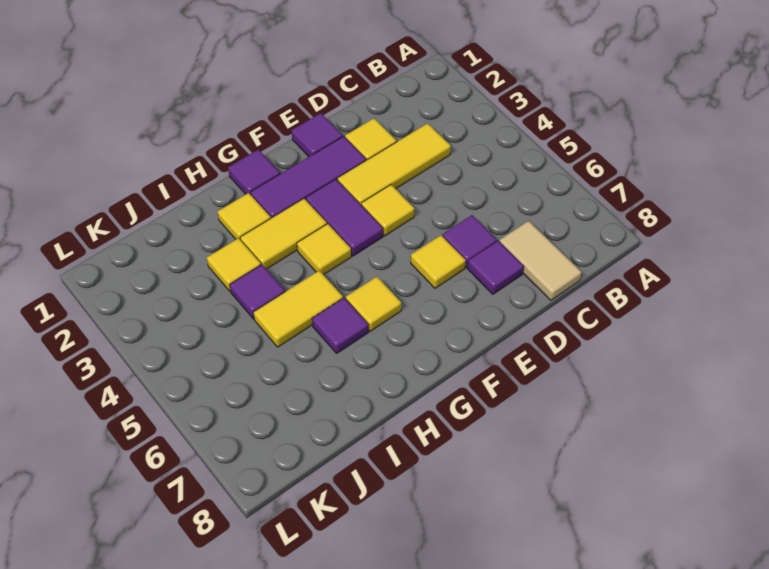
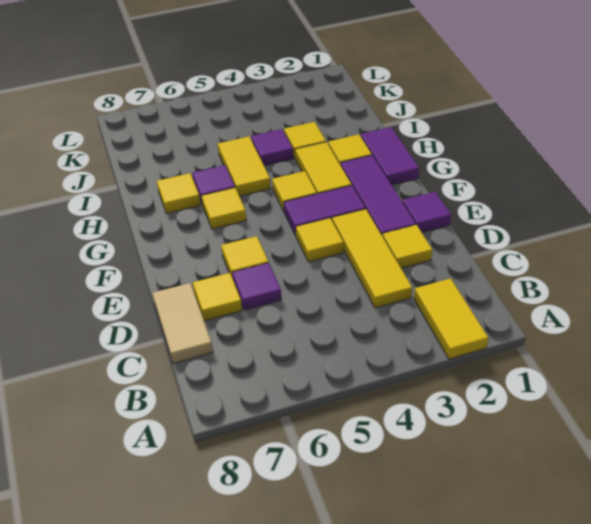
none -> yellow 1x2 tile [414,279,488,359]
tan 1x2 tile [499,221,582,300] -> tan 1x2 tile turned to [152,283,213,364]
purple 1x1 tile [468,241,523,294] -> yellow 1x1 tile [193,273,242,321]
purple 1x1 tile [228,150,280,195] -> purple 1x2 tile [361,127,419,185]
none -> yellow 1x1 tile [157,173,200,213]

